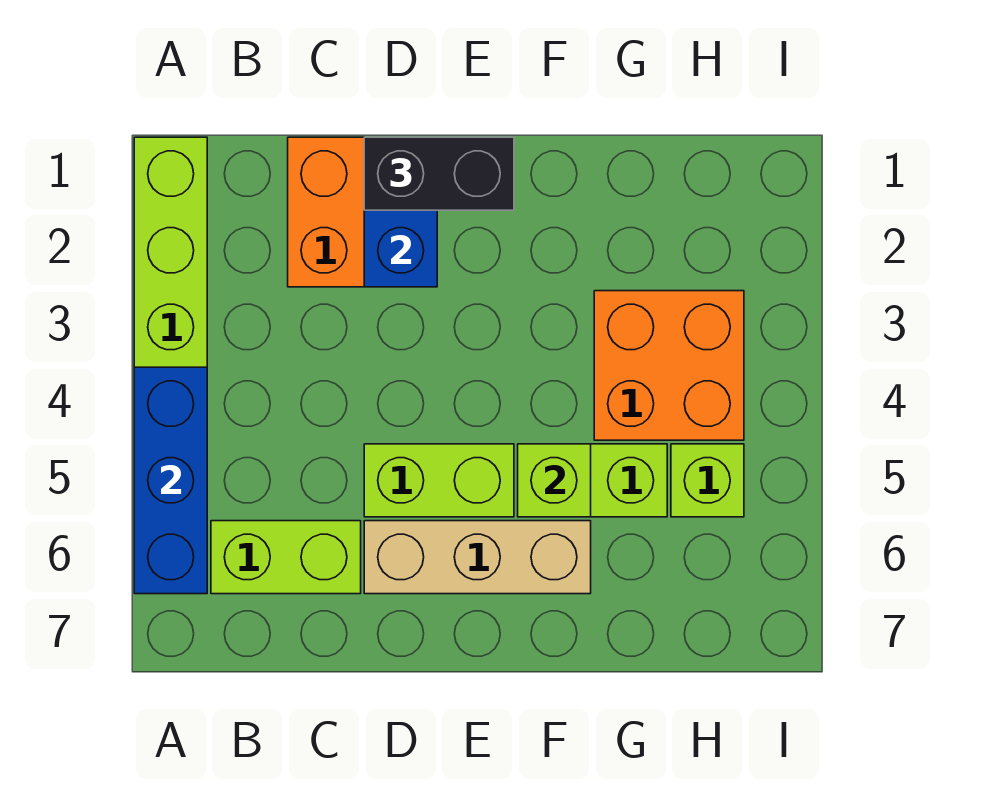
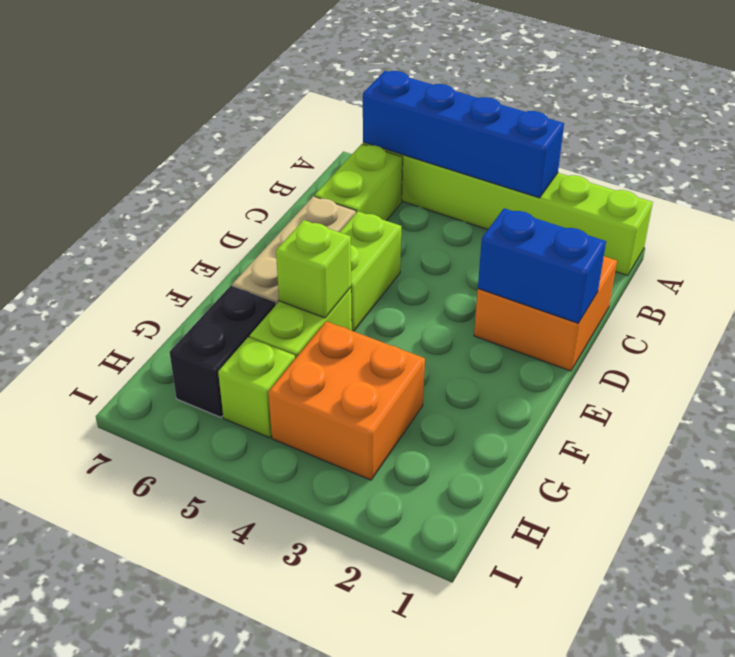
blue 1x3 brick [134,367,207,594] -> blue 1x4 brick [363,71,564,198]
black 1x2 brick [364,137,514,210] -> black 1x2 brick moved to [170,286,276,417]

